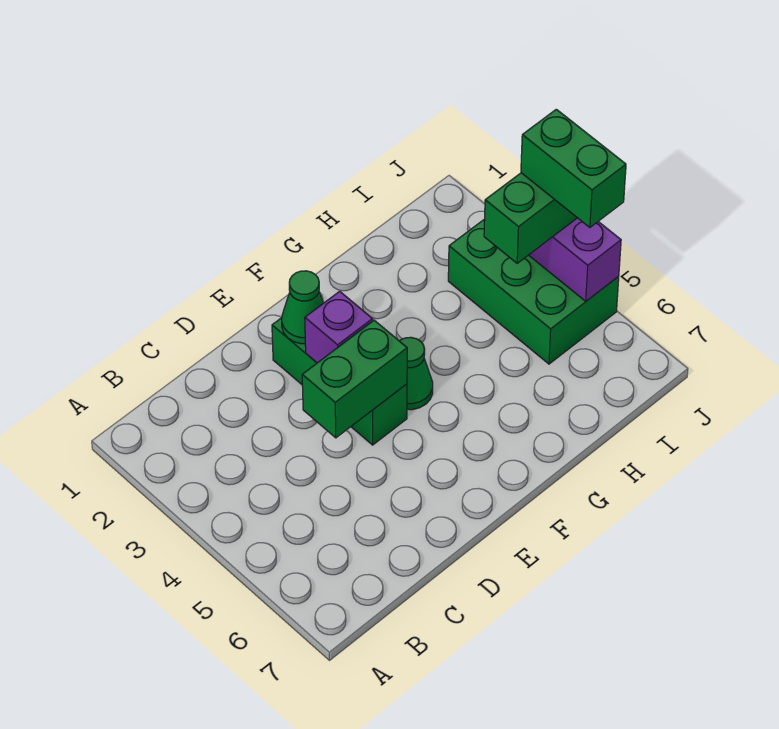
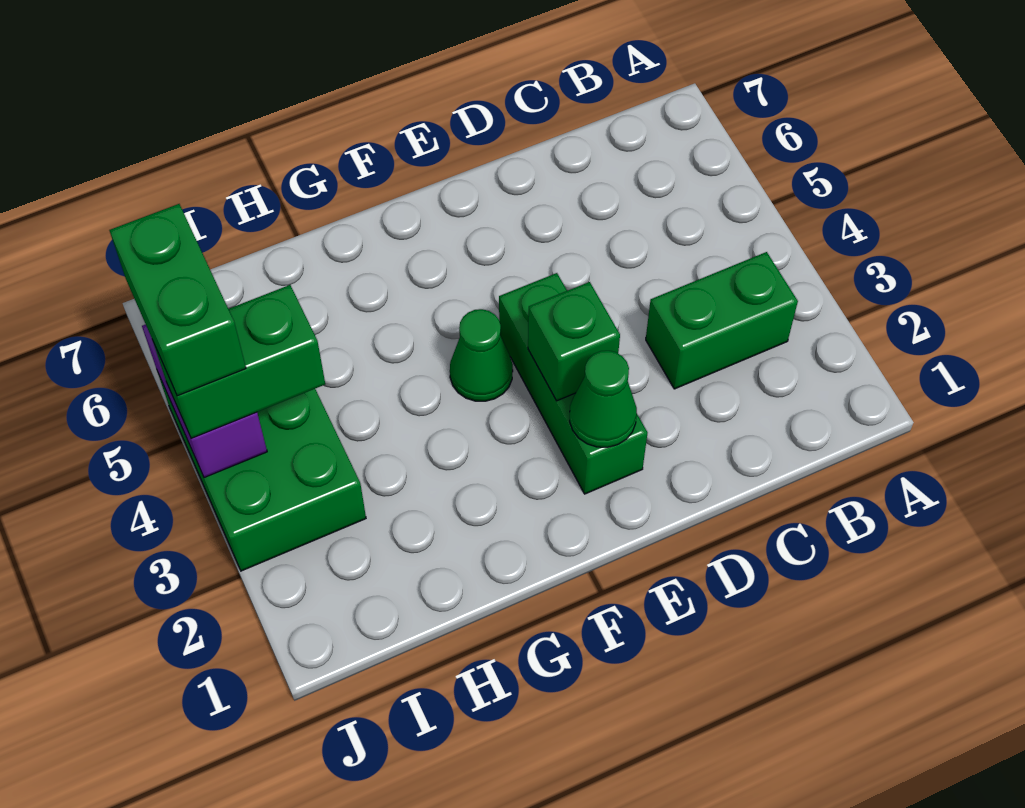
green 1x2 brick [302,320,407,438] -> green 1x2 brick moved to [646,252,798,389]
purple 1x1 brick [305,291,373,363] -> green 1x1 brick [528,282,620,401]

